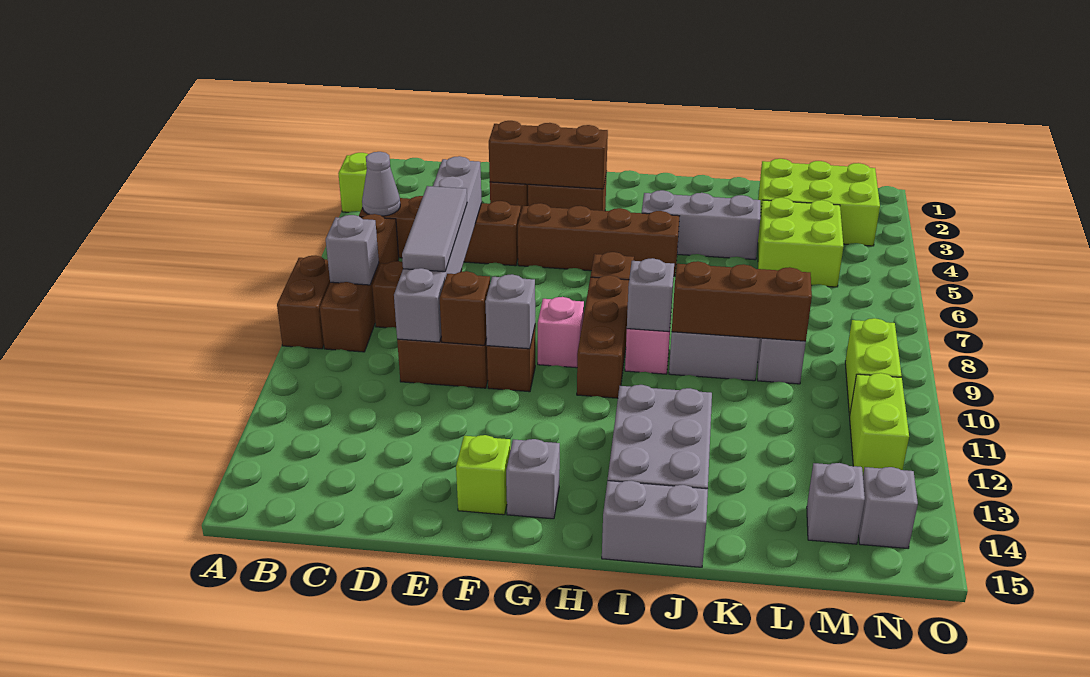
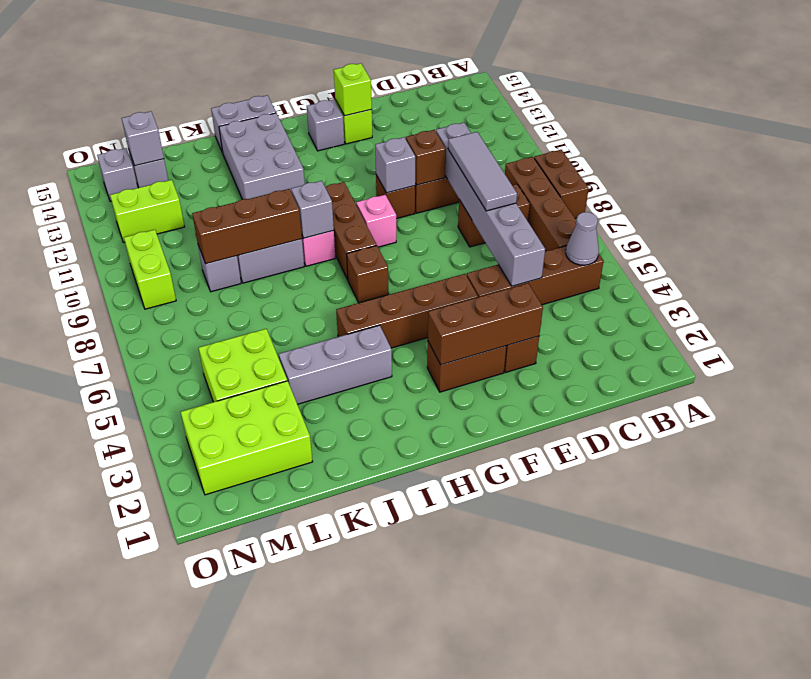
lime 1x1 brick [338,153,368,212] -> lime 1x1 brick moved to [334,63,372,116]
grey 1x1 brick [326,215,379,285] -> grey 1x1 brick moved to [122,111,164,166]
lime 1x2 brick [850,373,909,473] -> lime 1x2 brick turned to [110,180,184,242]

